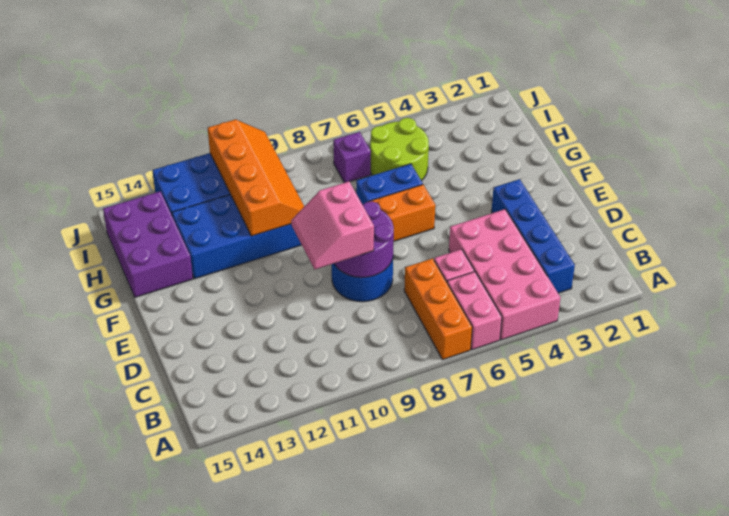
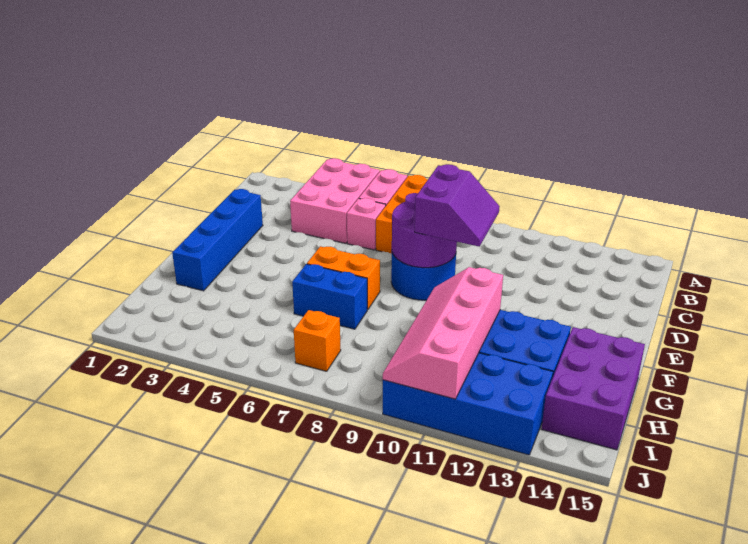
pink 2x4 brick [449,209,561,340] -> pink 2x3 brick [290,158,380,243]
blue 1x4 brick [491,179,575,293] -> blue 1x4 brick moved to [172,189,263,291]
pink 2x2 slope [291,182,374,270] -> purple 2x2 slope [415,164,500,246]
orange 2x4 slope [208,119,304,236] -> pink 2x4 slope [383,267,503,399]
lime 2x2 round brick [370,118,429,181] -> none
purple 1x1 brick [333,132,371,183] -> orange 1x1 brick [294,310,341,371]

